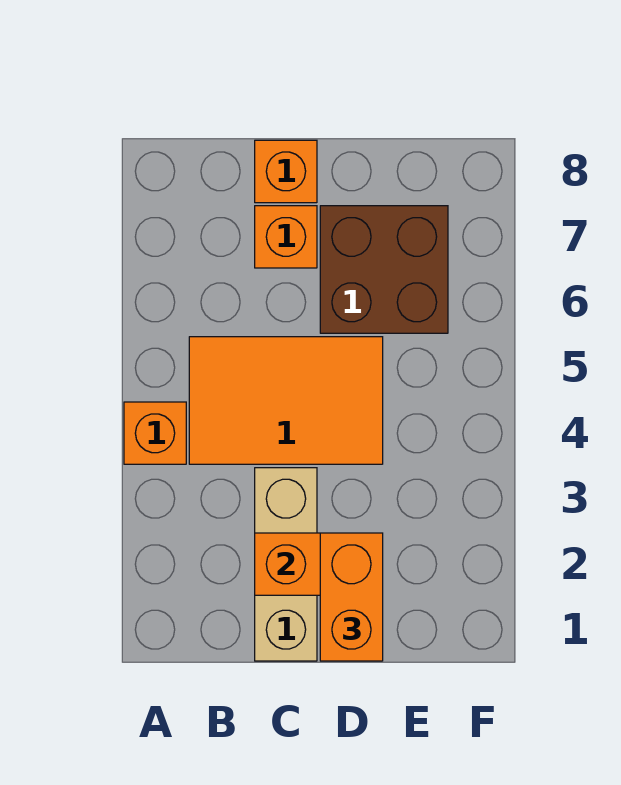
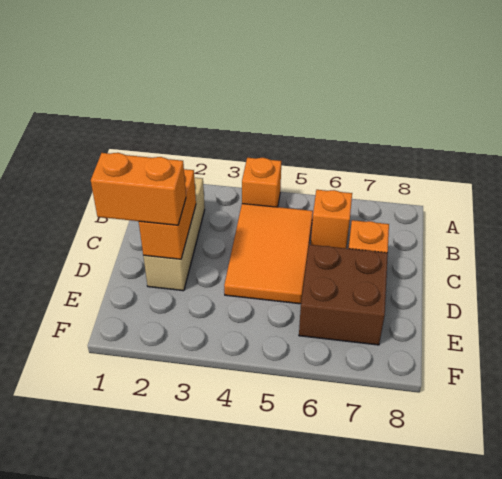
tan 1x3 brick [255,468,317,661] -> tan 1x3 brick turned to [143,178,205,291]
orange 1x1 brick [255,140,317,203] -> orange 1x1 brick moved to [311,190,352,248]

